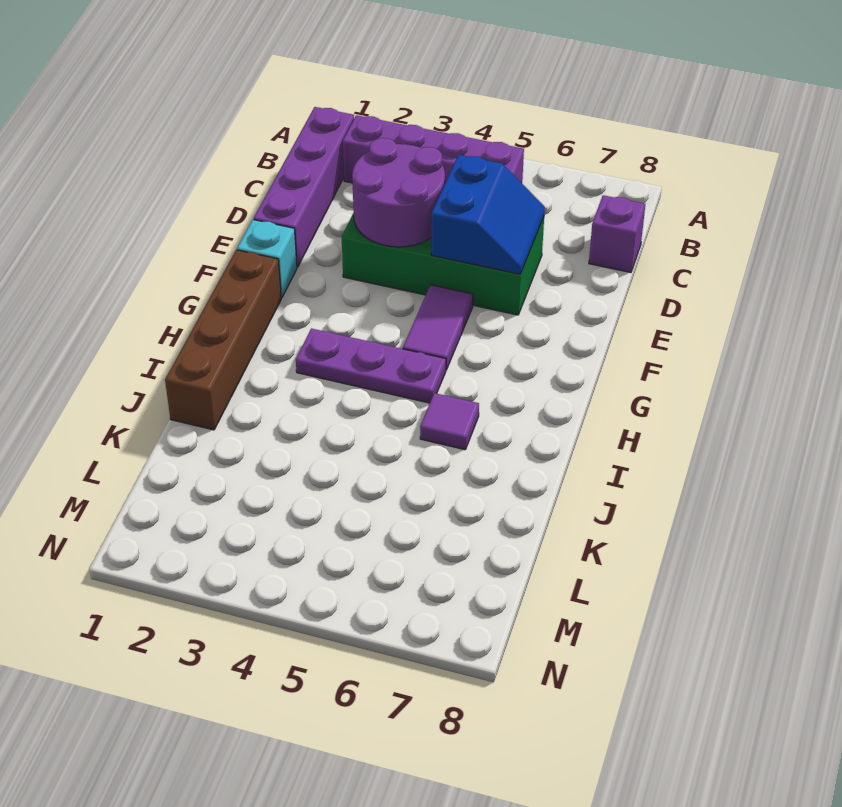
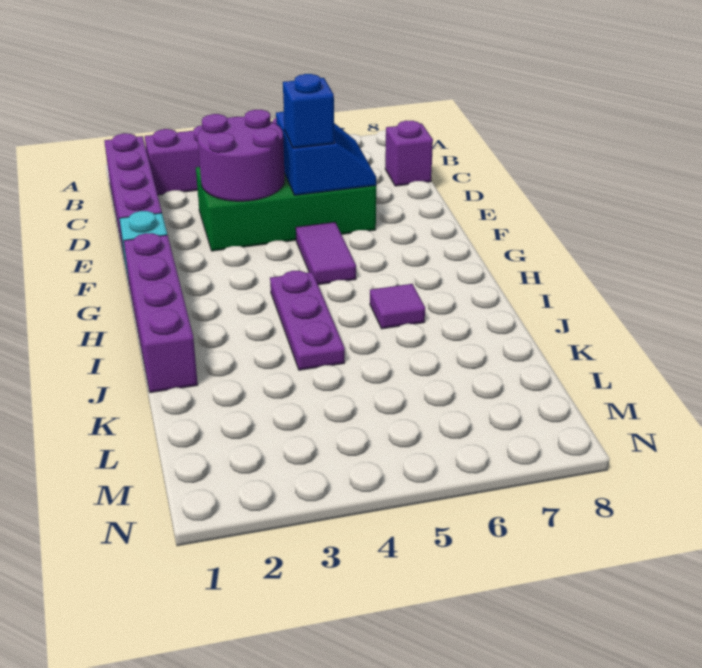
none -> blue 1x1 brick [283,74,334,148]
brown 1x4 brick [165,250,281,430] -> purple 1x4 brick [124,233,198,393]
purple 1x3 plate [296,329,446,403] -> purple 1x3 plate turned to [270,271,345,370]

